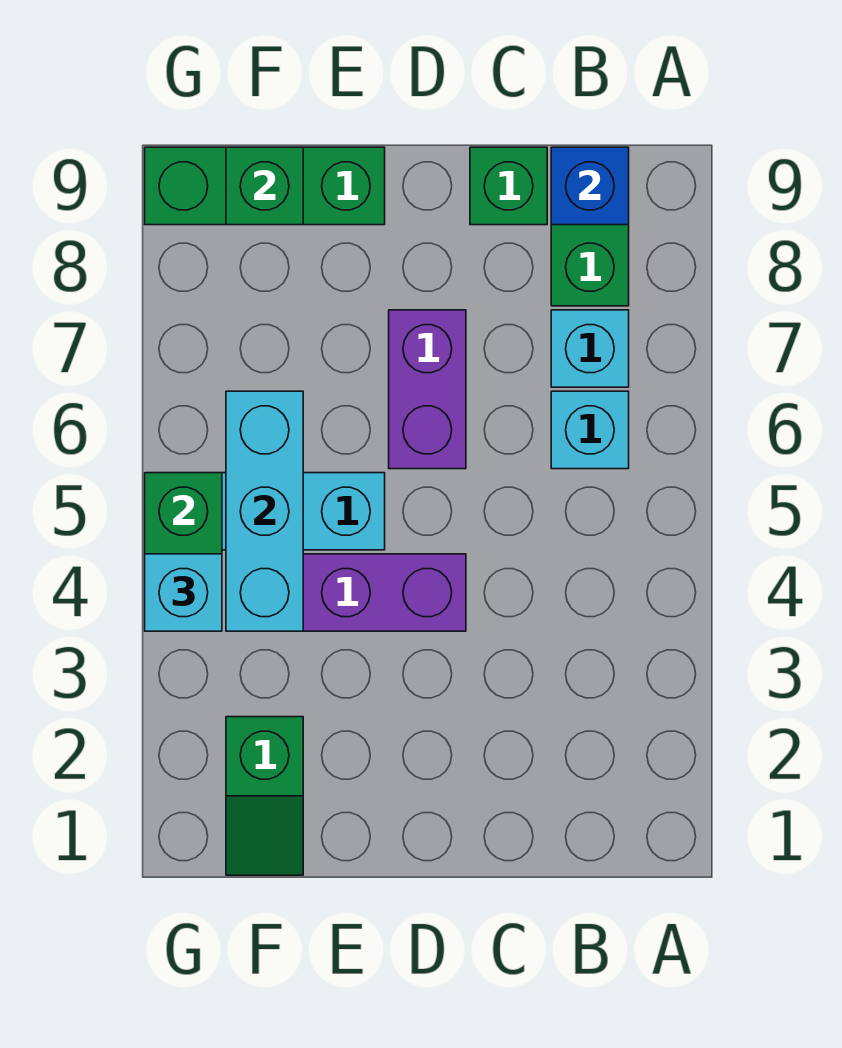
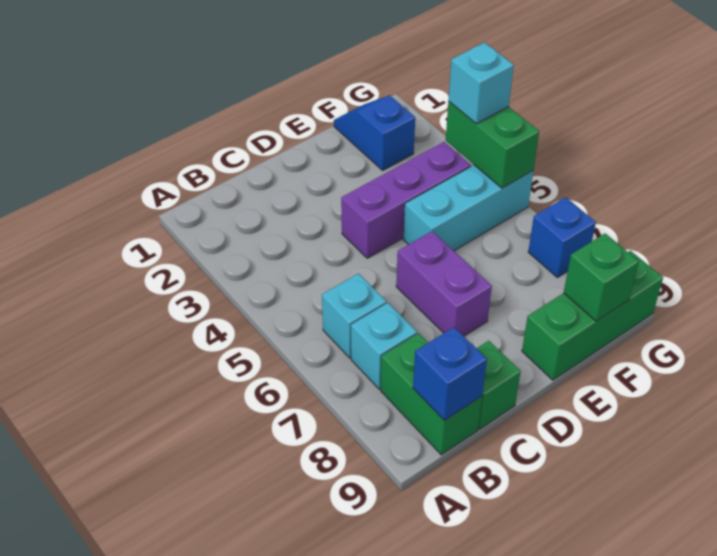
green 1x2 slope [226,717,303,875] -> blue 1x2 slope [334,95,415,170]
cyan 1x3 brick [226,391,303,631] -> none
none -> blue 1x1 brick [528,197,596,277]

